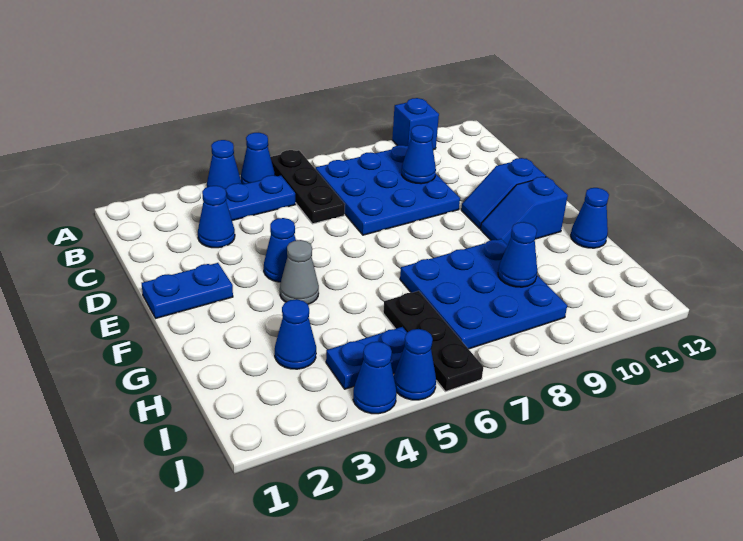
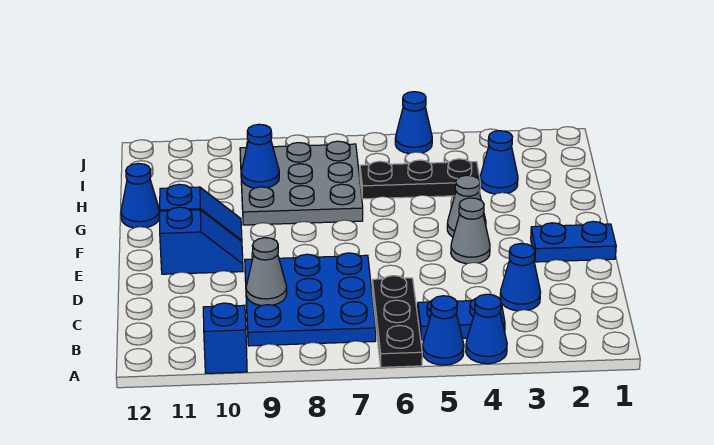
blue 1x1 cone [402,125,436,184] -> grey 1x1 cone [246,238,287,306]
blue 1x1 cone [264,218,296,282] -> grey 1x1 cone [451,198,490,264]
blue 3x3 plate [400,239,567,349] -> grey 3x3 plate [240,141,363,225]
black 1x3 plate [383,291,483,392] -> black 1x3 plate turned to [360,159,480,199]
blue 1x2 plate [326,327,407,389] -> none
blue 1x1 cone [353,342,397,414] -> none

